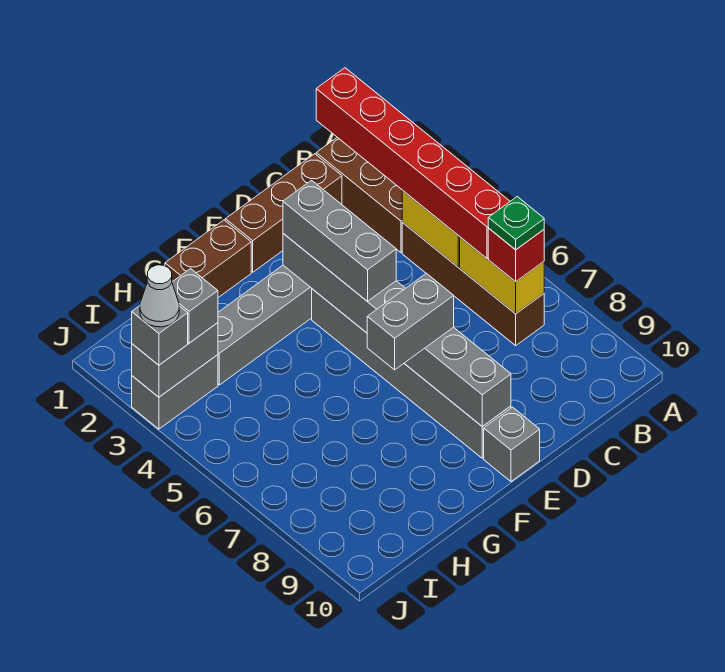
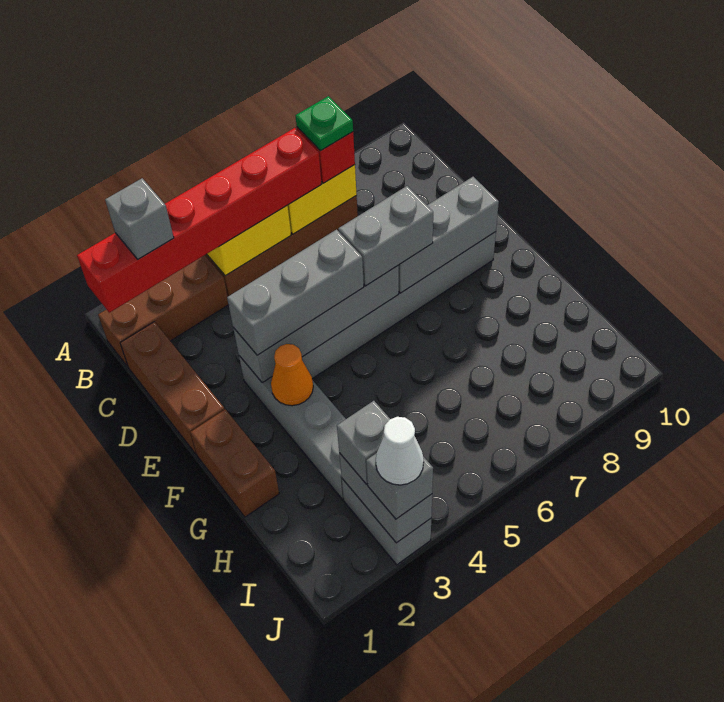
grey 1x2 brick [367,273,454,370] -> grey 1x2 brick turned to [338,186,433,286]
grey 1x1 brick [484,407,540,481] -> grey 1x1 brick moved to [105,178,174,259]
none -> orange 1x1 cone [271,344,313,406]

